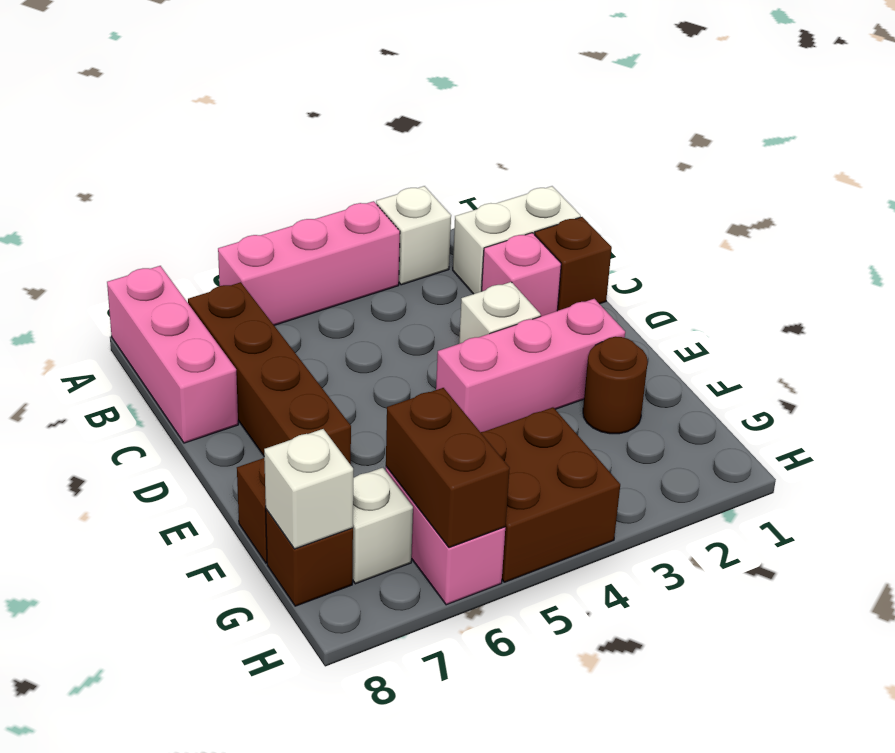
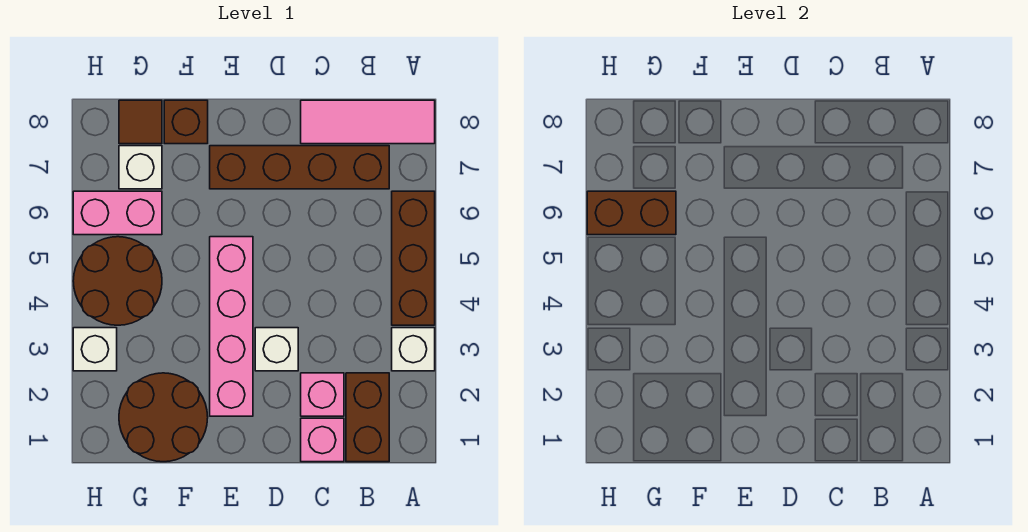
pink 1x3 brick [218,201,400,325] -> brown 1x3 brick [392,191,435,325]
pink 1x3 brick [107,266,238,443] -> pink 1x3 tile [301,100,435,144]
white 1x2 brick [453,186,581,294] -> brown 1x2 brick [346,373,389,462]
brown 1x1 brick [535,217,612,311] -> pink 1x1 brick [301,418,344,462]
pink 1x3 brick [436,299,625,432] -> pink 1x4 brick [210,237,253,416]
brown 1x1 round brick [583,337,648,434] -> brown 2x2 round brick [119,373,208,462]
brown 2x2 brick [481,407,620,582] -> brown 2x2 round brick [73,237,162,325]
brown 1x1 brick [266,509,353,606] -> brown 1x1 tile [119,100,162,144]
white 1x1 brick [264,429,353,549] -> white 1x1 brick moved to [73,328,117,371]

